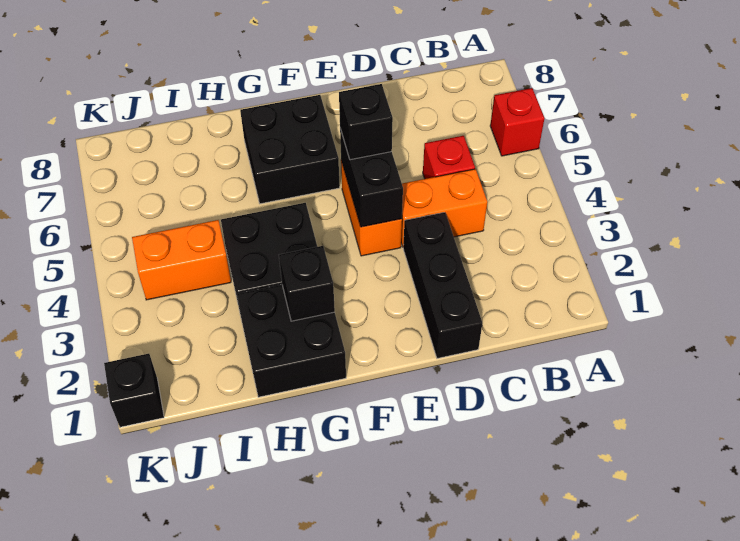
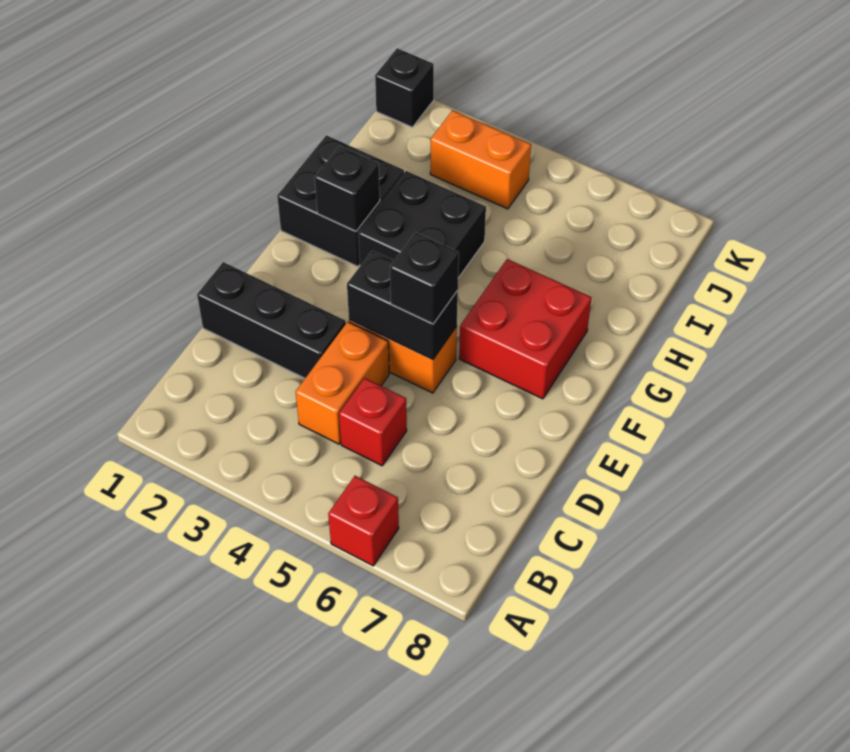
black 2x2 brick [240,95,340,204] -> red 2x2 brick [459,259,591,399]
orange 1x2 brick [132,220,231,300] -> orange 1x2 brick turned to [430,110,531,209]

